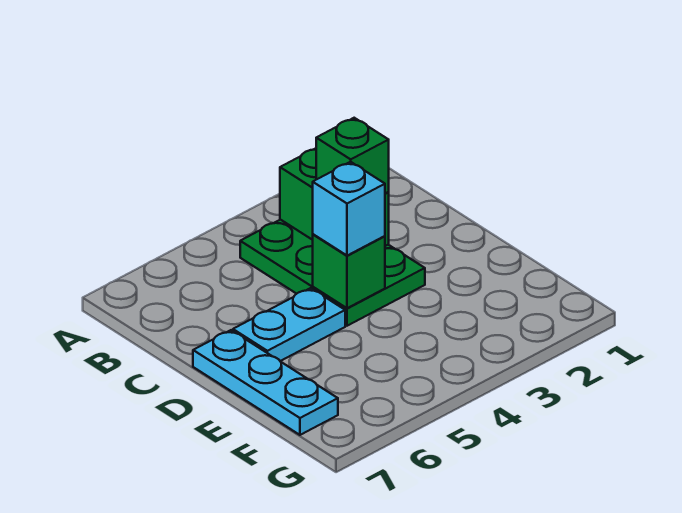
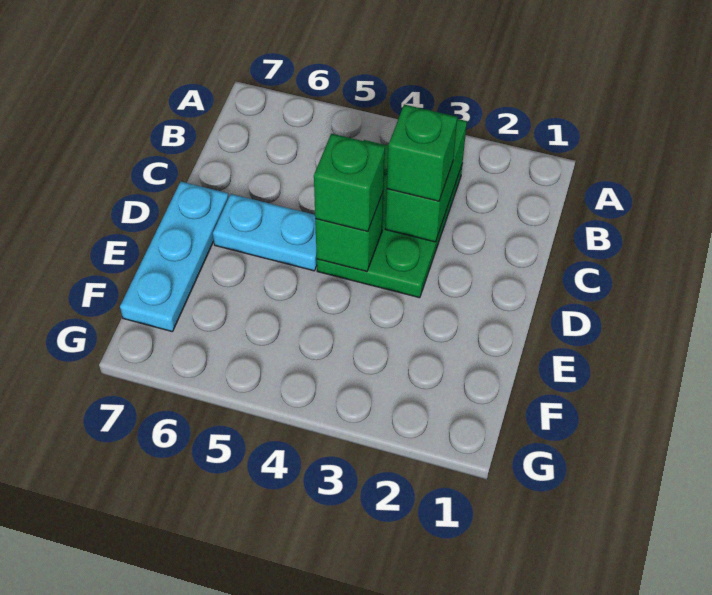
cyan 1x1 brick [313,162,385,256] -> green 1x1 brick [314,134,385,232]

